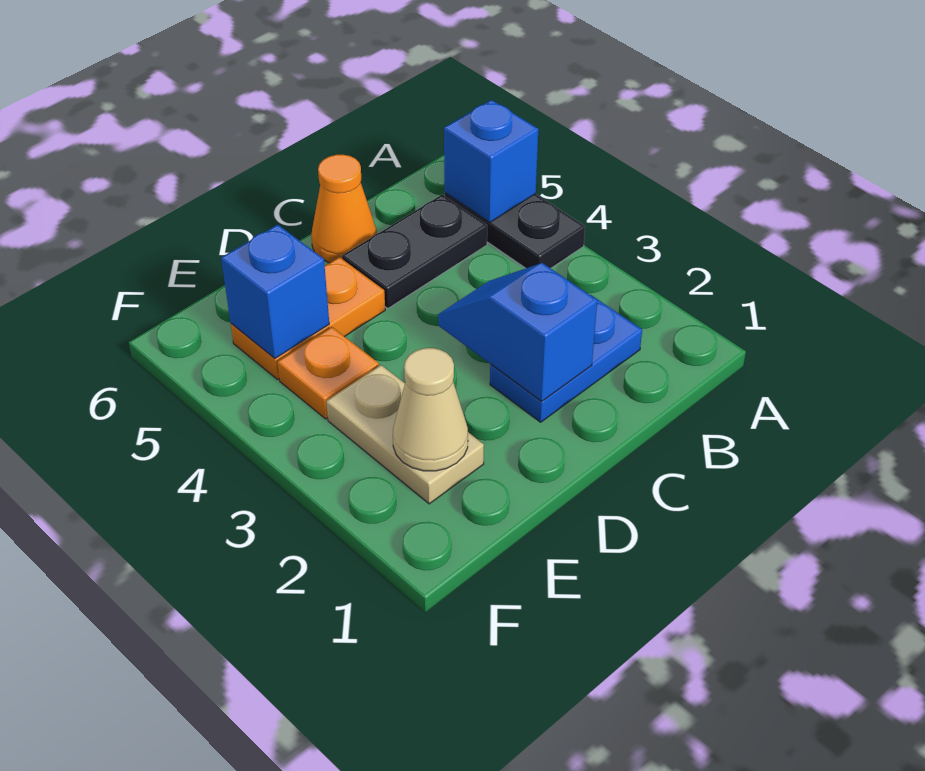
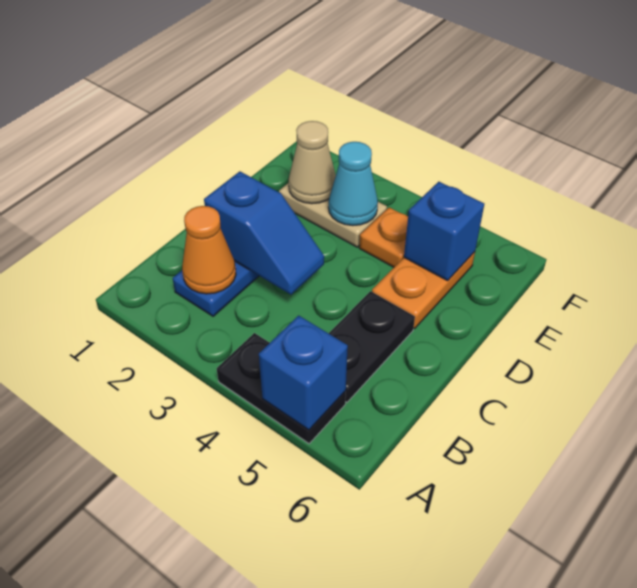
orange 1x1 cone [311,155,377,263] -> orange 1x1 cone moved to [182,206,236,294]
none -> cyan 1x1 cone [328,142,378,226]

